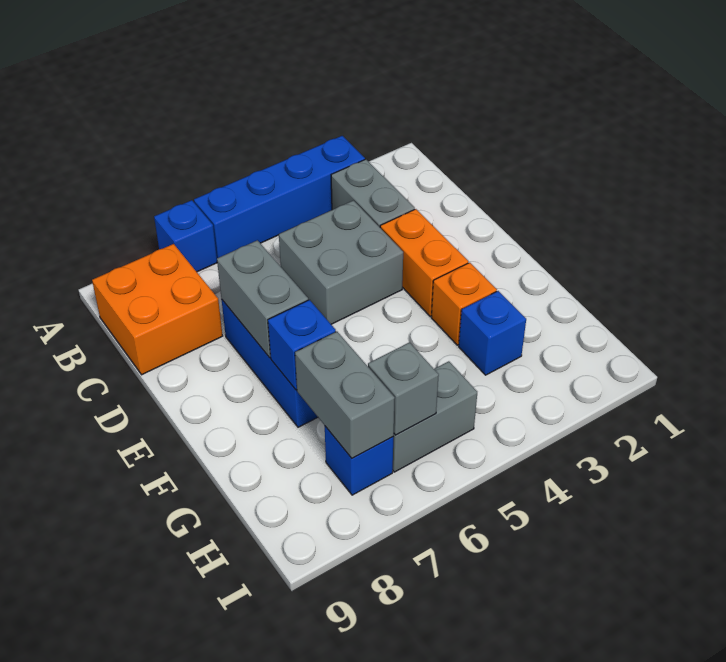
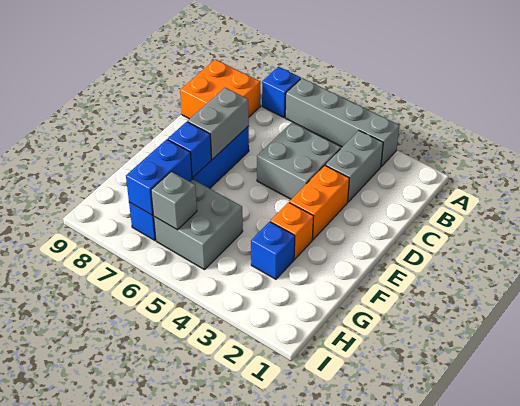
blue 1x4 brick [194,136,365,258] -> grey 1x4 brick [285,78,399,166]
grey 1x2 brick [295,332,395,458] -> blue 1x2 brick [126,139,192,215]
grey 1x2 brick [393,361,477,472] -> grey 2x2 brick [154,180,243,270]

